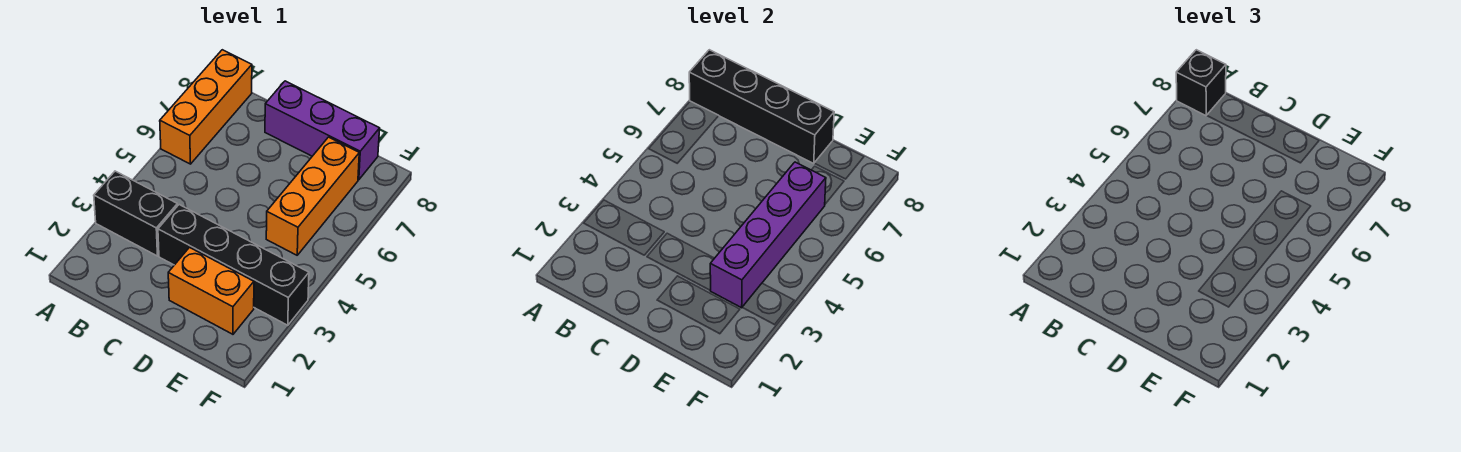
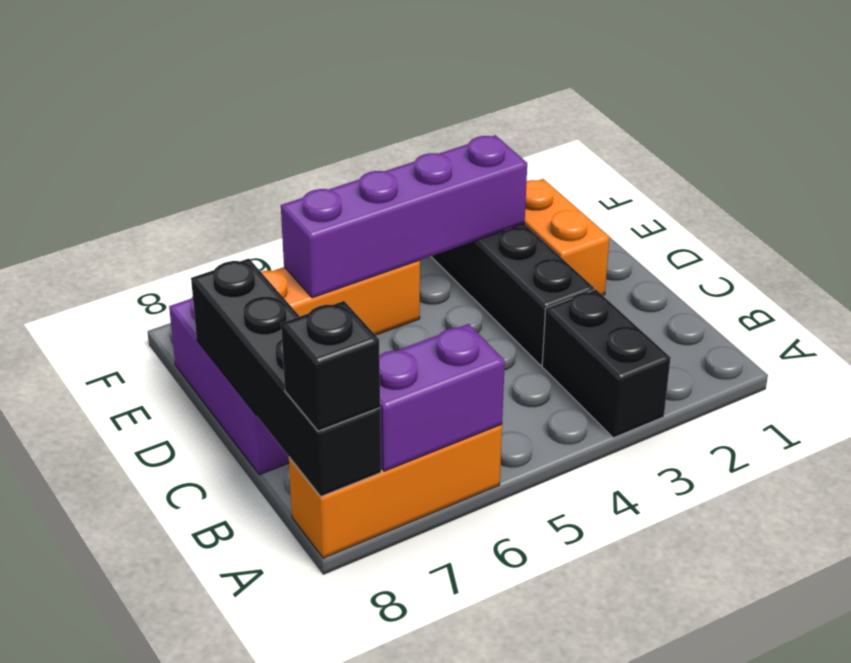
none -> purple 1x2 brick [379,324,505,471]

